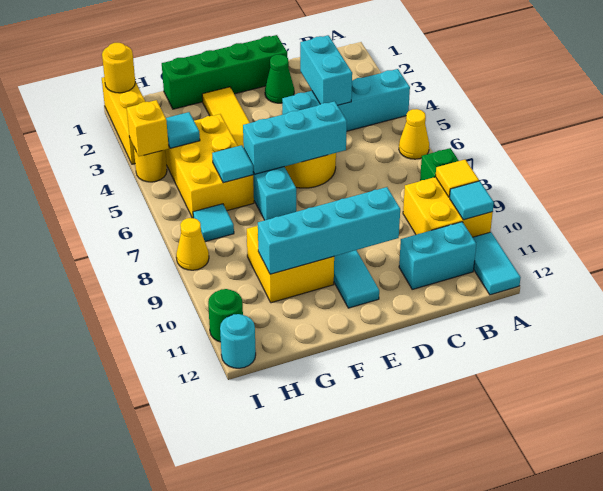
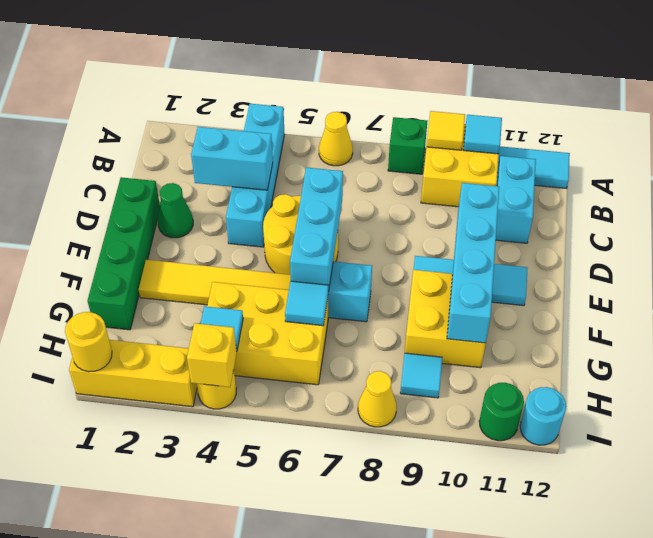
cyan 1x1 tile [193,204,234,242] -> cyan 1x1 tile moved to [400,353,442,398]

